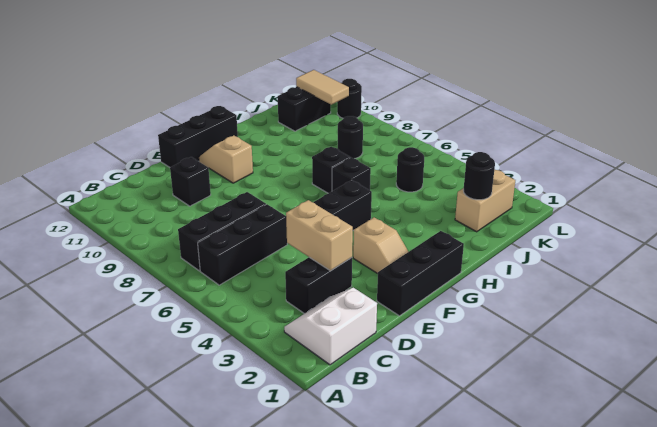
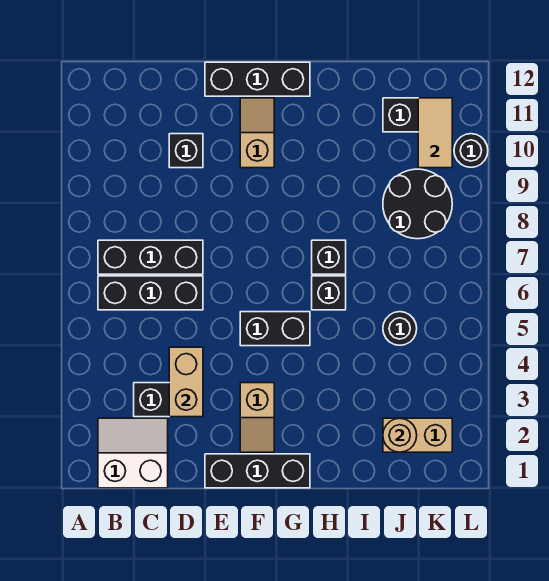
black 1x1 round brick [463,152,495,200] -> tan 1x1 round brick [383,418,417,452]
black 1x1 round brick [338,116,363,159] -> black 2x2 round brick [383,169,452,239]

